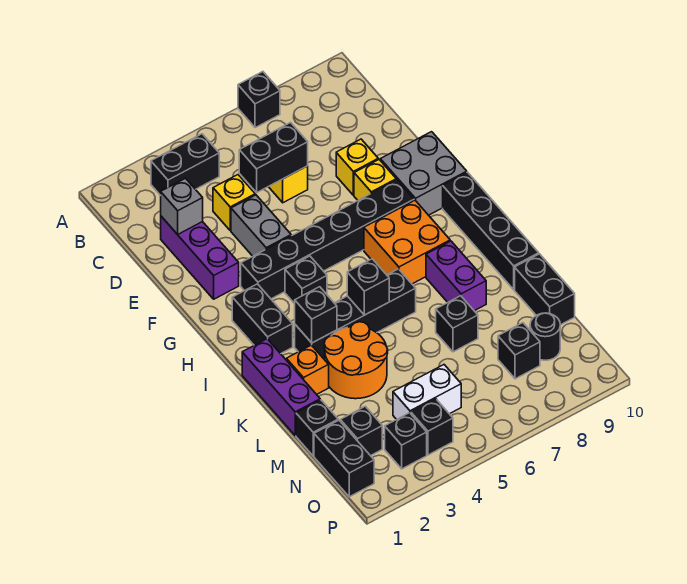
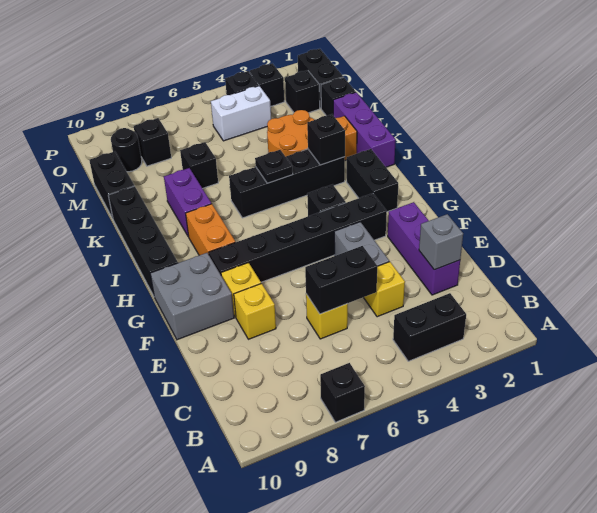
orange 2x2 brick [364,200,450,284] -> orange 1x2 brick [186,204,235,255]
black 1x1 brick [347,259,389,315] -> black 1x1 plate [255,150,293,183]

